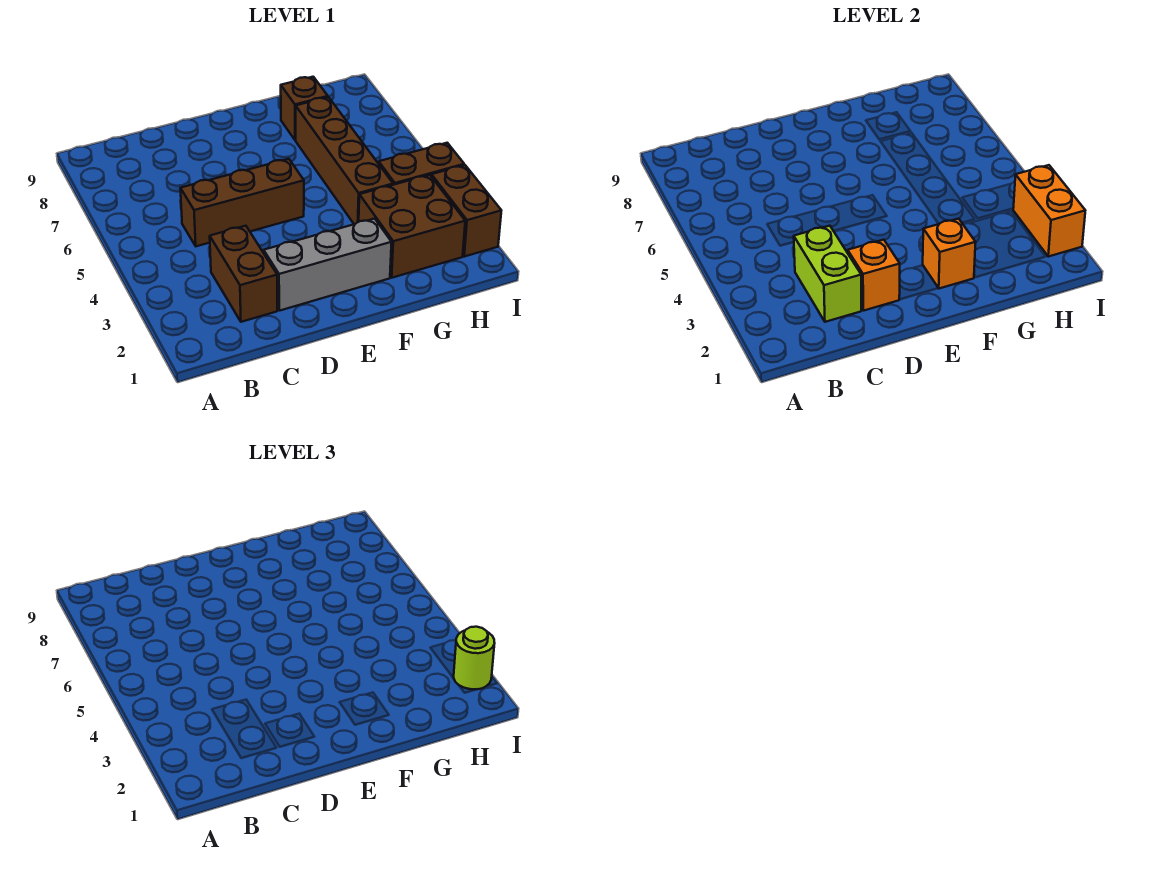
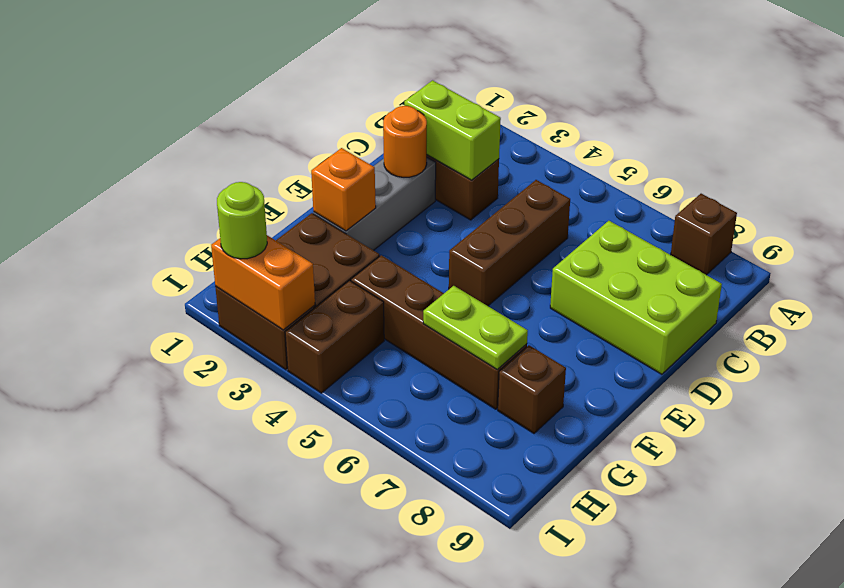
none -> brown 1x1 brick [671,194,737,275]
none -> lime 2x3 brick [550,221,722,374]
orange 1x1 brick [848,240,900,311] -> orange 1x1 round brick [383,106,427,177]
none -> lime 1x2 plate [423,286,528,370]

